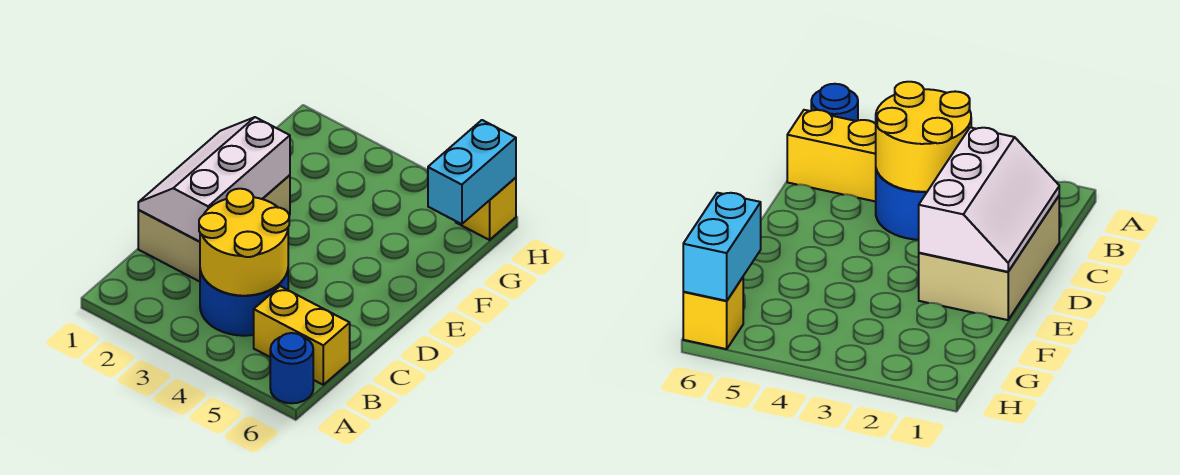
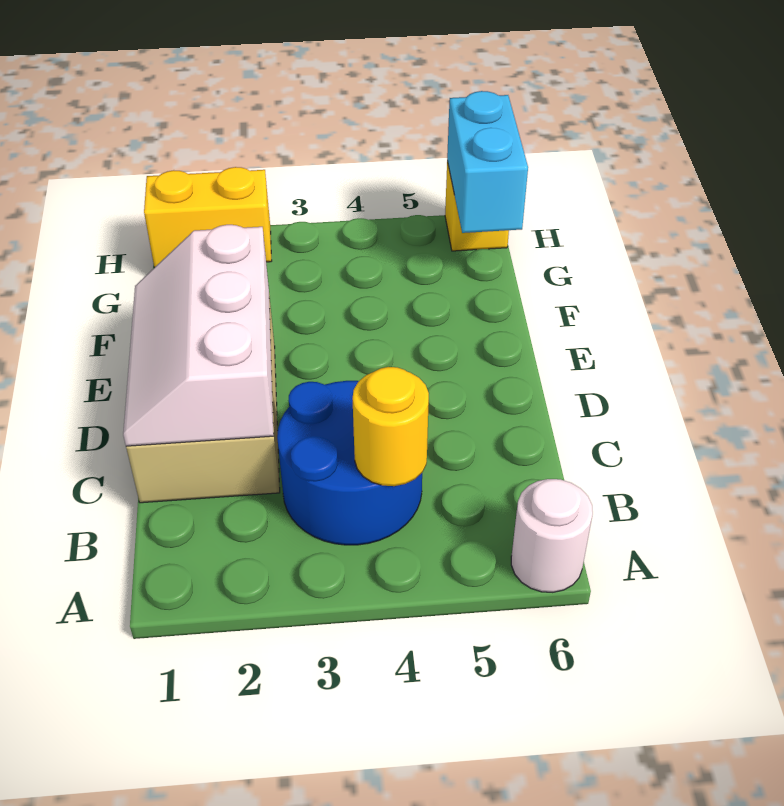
blue 1x1 round brick [270,333,313,403] -> white 1x1 round brick [511,479,593,592]
yellow 2x2 round brick [199,189,289,296] -> yellow 1x1 round brick [352,367,429,486]
yellow 1x2 brick [254,286,350,385] -> yellow 1x2 brick moved to [144,167,272,268]

